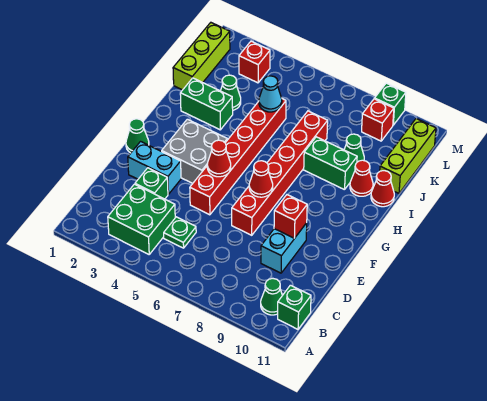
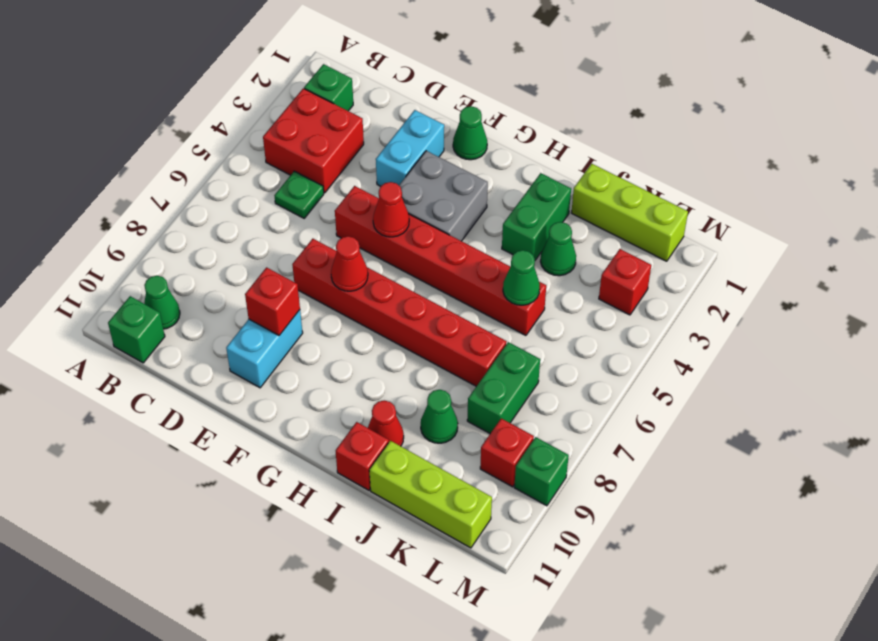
green 2x2 brick [108,184,175,254] -> red 2x2 brick [263,88,364,193]
green 1x1 brick [135,168,168,199] -> green 1x1 brick moved to [304,64,353,111]
cyan 1x2 brick [261,223,307,273] -> cyan 1x2 brick turned to [226,310,303,388]
green 1x2 brick [304,137,357,190] -> green 1x2 brick moved to [467,342,540,433]
red 1x1 cone [371,171,394,207] -> red 1x1 brick [336,422,389,490]
cyan 1x1 cone [259,76,282,112] -> green 1x1 cone [503,250,540,305]

